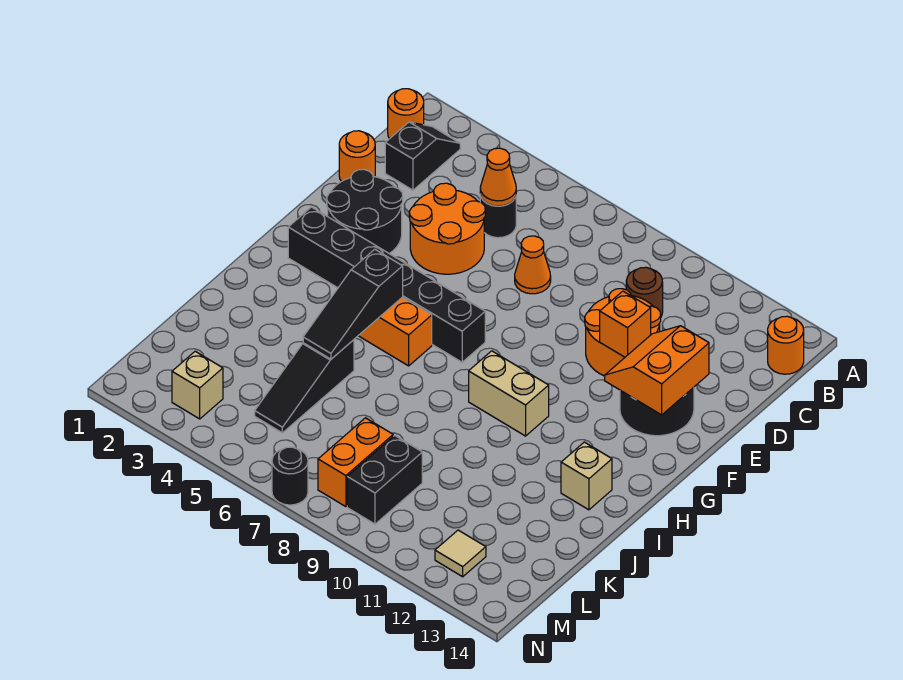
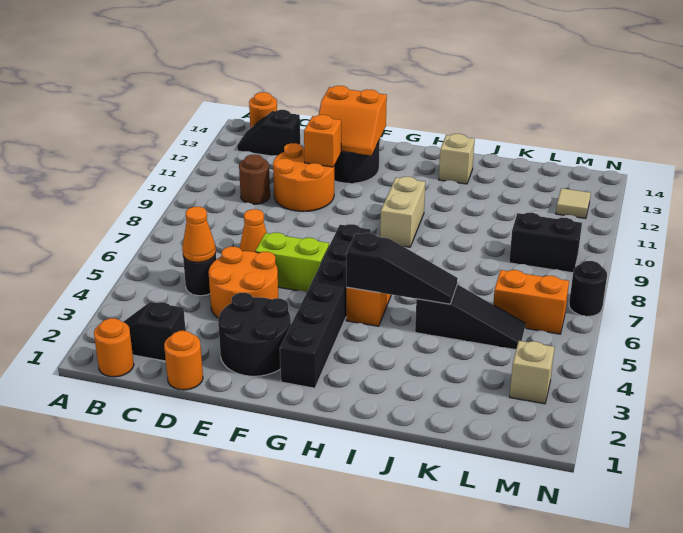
none -> black 1x2 slope [237,110,300,156]
none -> lime 1x2 brick [255,233,329,292]
orange 1x2 brick [318,418,393,507] -> orange 1x2 brick moved to [493,270,569,334]

